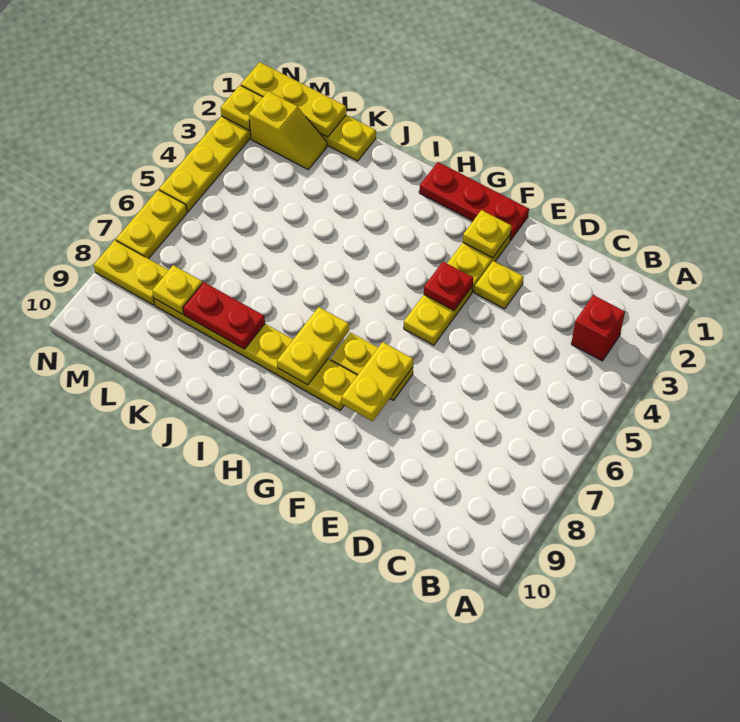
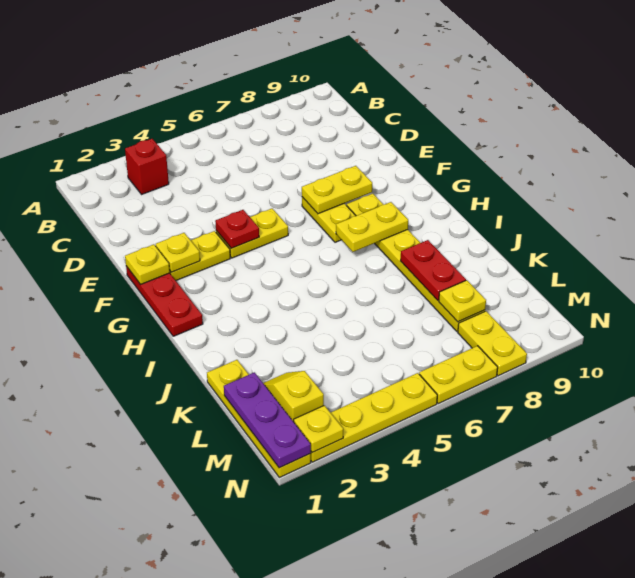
yellow 1x1 plate [474,261,524,309] -> yellow 1x1 plate moved to [125,244,170,284]
yellow 1x3 plate [241,62,346,137] -> purple 1x3 plate [224,372,311,468]

